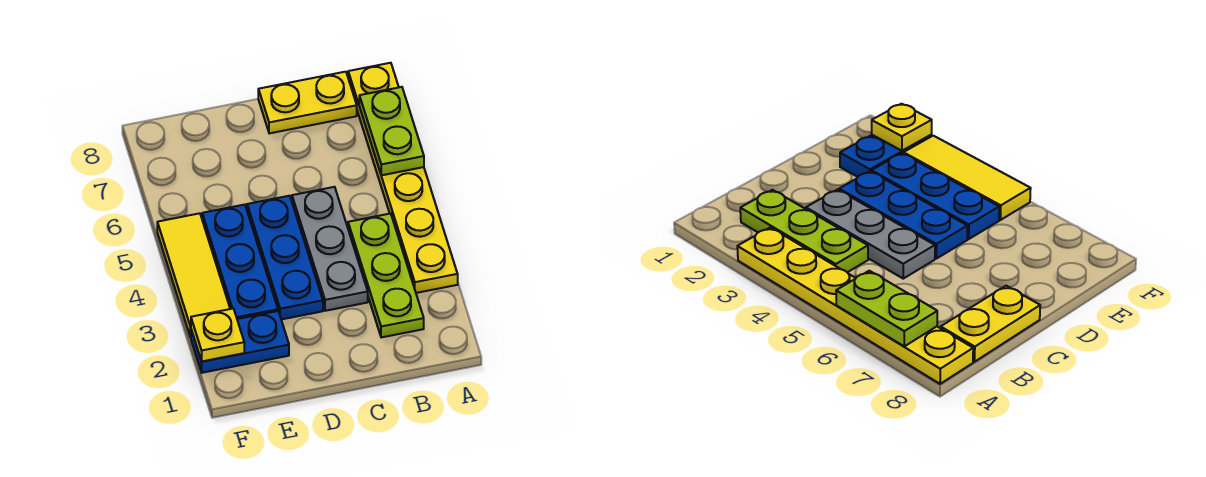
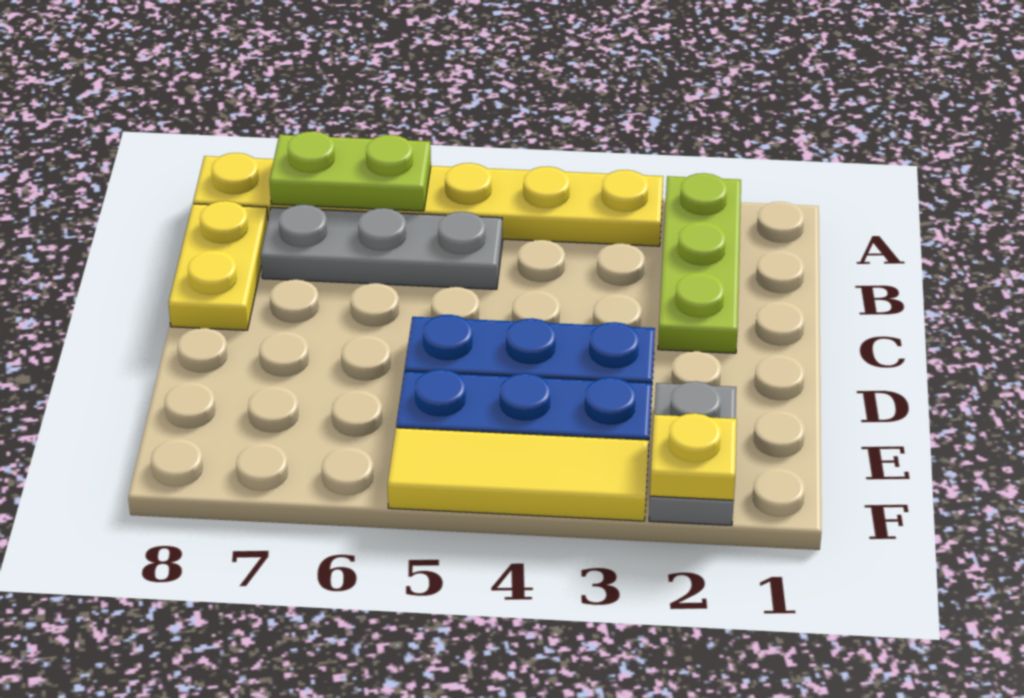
lime 1x3 plate [348,213,424,337] -> lime 1x3 plate turned to [658,173,741,353]
grey 1x3 plate [292,187,368,311] -> grey 1x3 plate moved to [261,205,503,289]
blue 1x2 plate [191,311,289,373] -> grey 1x2 plate [649,381,736,525]

